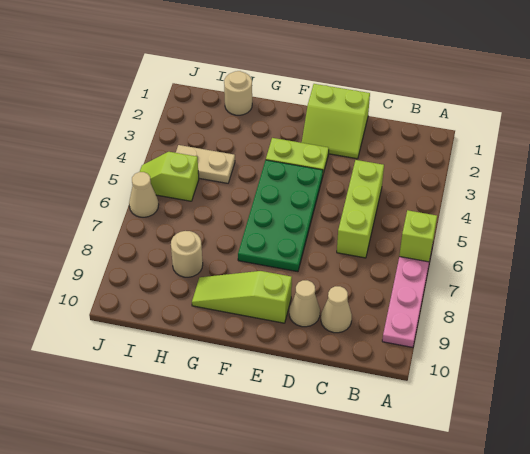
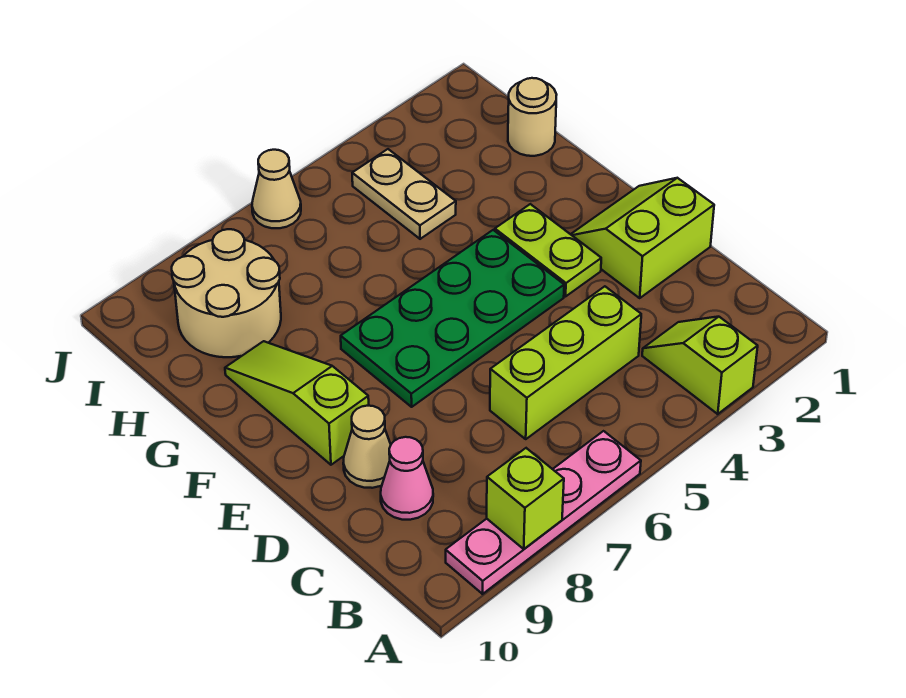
lime 1x1 brick [399,210,437,262] -> lime 1x1 brick moved to [487,448,564,549]
tan 1x1 cone [321,286,352,333] -> pink 1x1 cone [381,437,433,520]
lime 2x2 slope [302,84,370,159] -> lime 2x2 slope turned to [571,178,714,298]
tan 1x1 round brick [171,231,203,277] -> tan 2x2 round brick [172,229,281,357]
lime 1x2 slope [140,152,199,201] -> lime 1x2 slope moved to [642,317,758,414]

